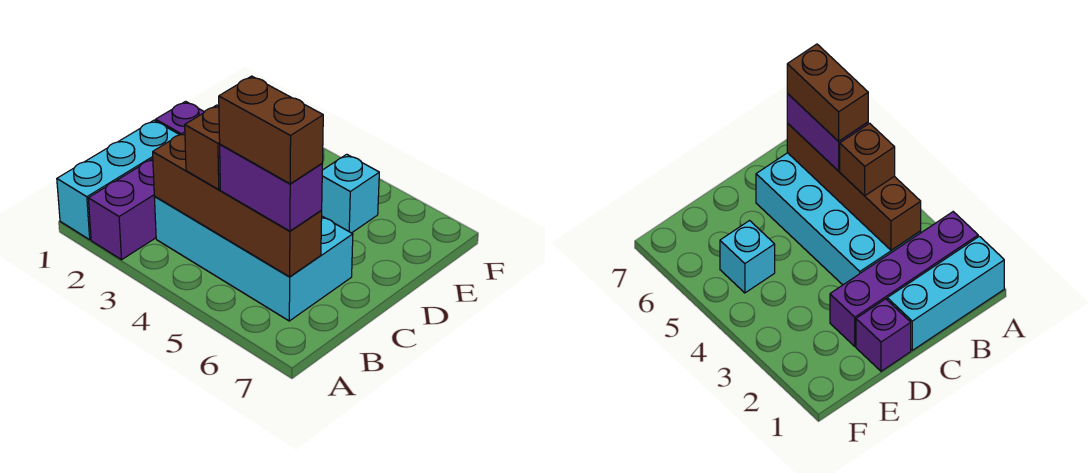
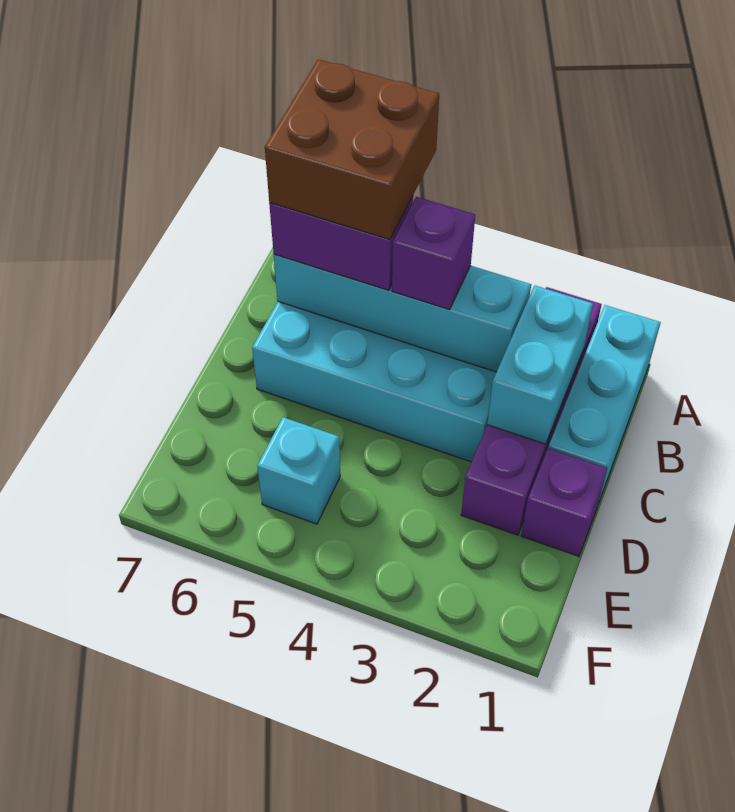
none -> cyan 1x2 brick [487,285,593,444]
brown 1x4 brick [153,132,322,277] -> cyan 1x4 brick [274,254,531,372]
brown 1x1 brick [185,105,220,189] -> purple 1x1 brick [392,197,475,310]
brown 1x2 brick [219,76,323,184] -> brown 2x2 brick [265,59,439,240]

